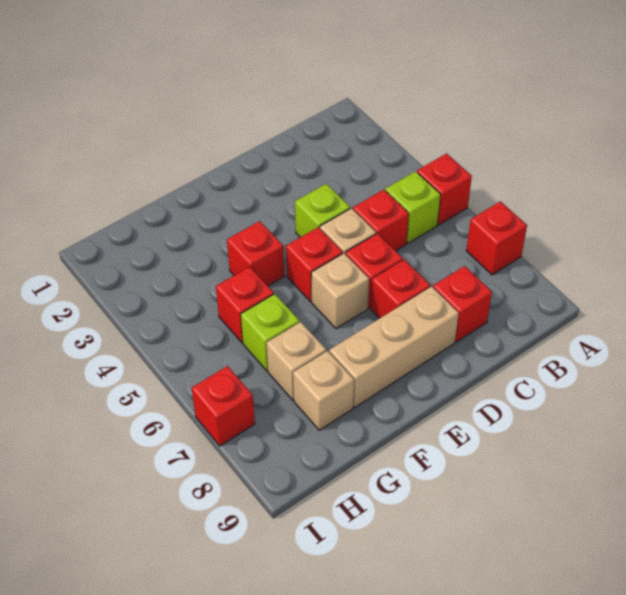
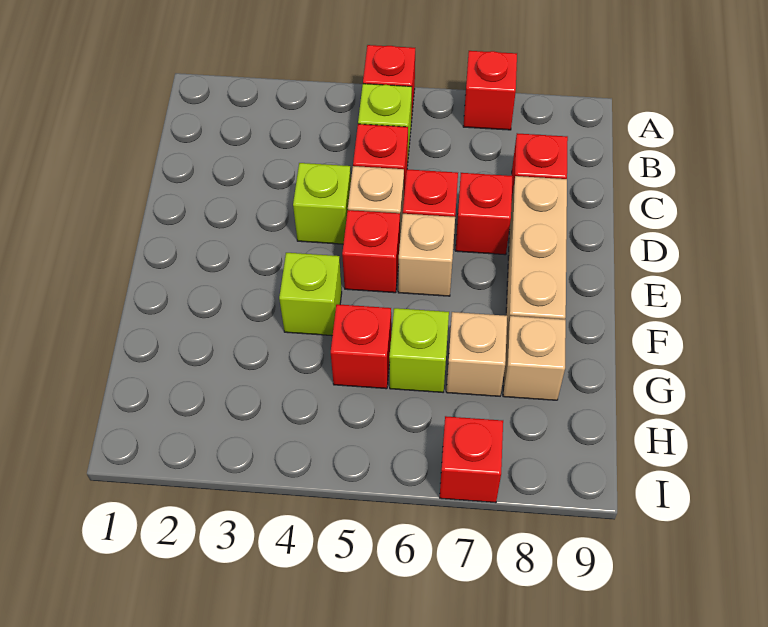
red 1x1 brick [227,221,284,286] -> lime 1x1 brick [279,253,342,336]

